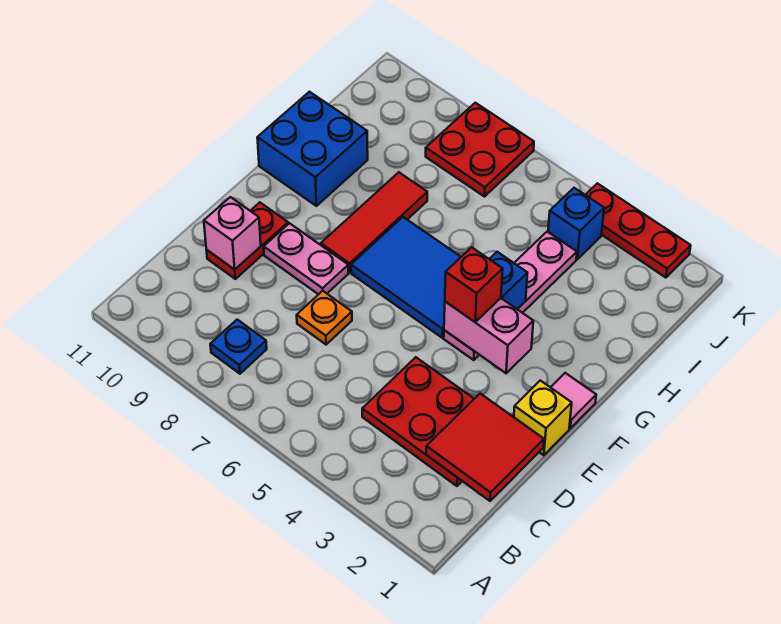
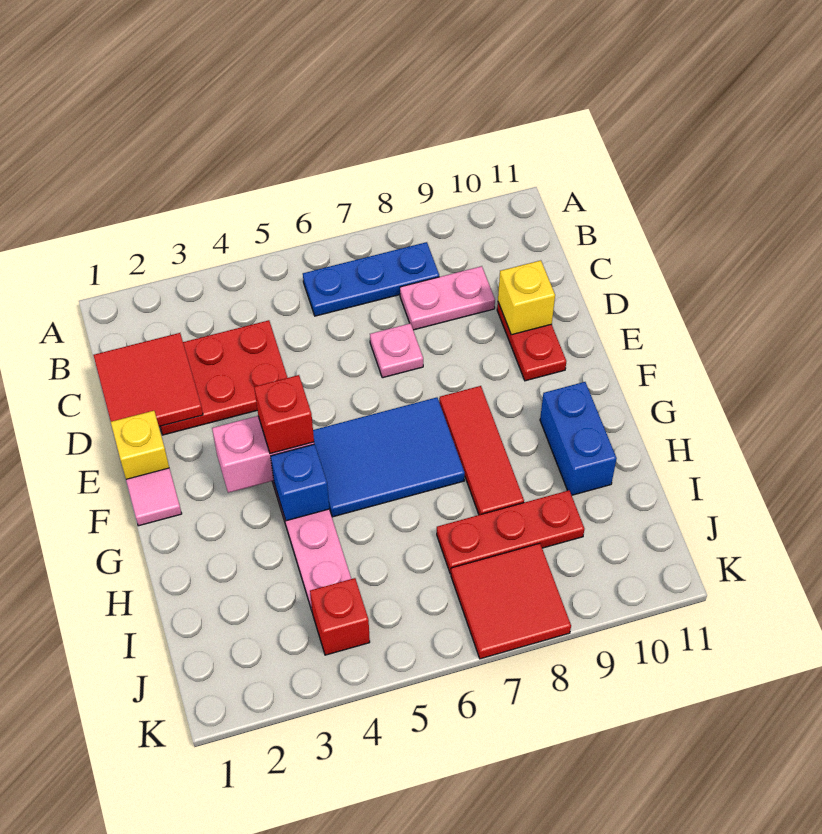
blue 1x1 plate [210,320,267,374] -> blue 1x3 plate [303,242,439,316]
orange 1x1 plate [297,291,352,345] -> pink 1x1 plate [370,323,423,378]
pink 1x1 brick [204,197,261,270] -> yellow 1x1 brick [498,260,555,335]
pink 1x2 plate [264,223,348,294] -> pink 1x2 plate moved to [400,266,495,330]
blue 2x2 brick [257,92,368,206] -> blue 1x2 brick [540,382,617,495]
blue 1x1 brick [548,188,604,259] -> red 1x1 brick [310,578,370,655]
red 2x2 plate [426,103,534,197] -> red 2x2 tile [451,543,571,659]
red 1x3 plate [586,183,691,278] -> red 1x3 plate moved to [437,490,584,574]

